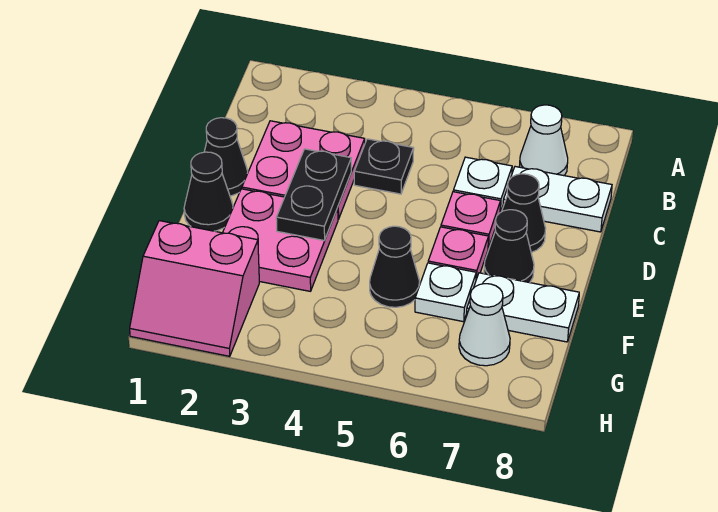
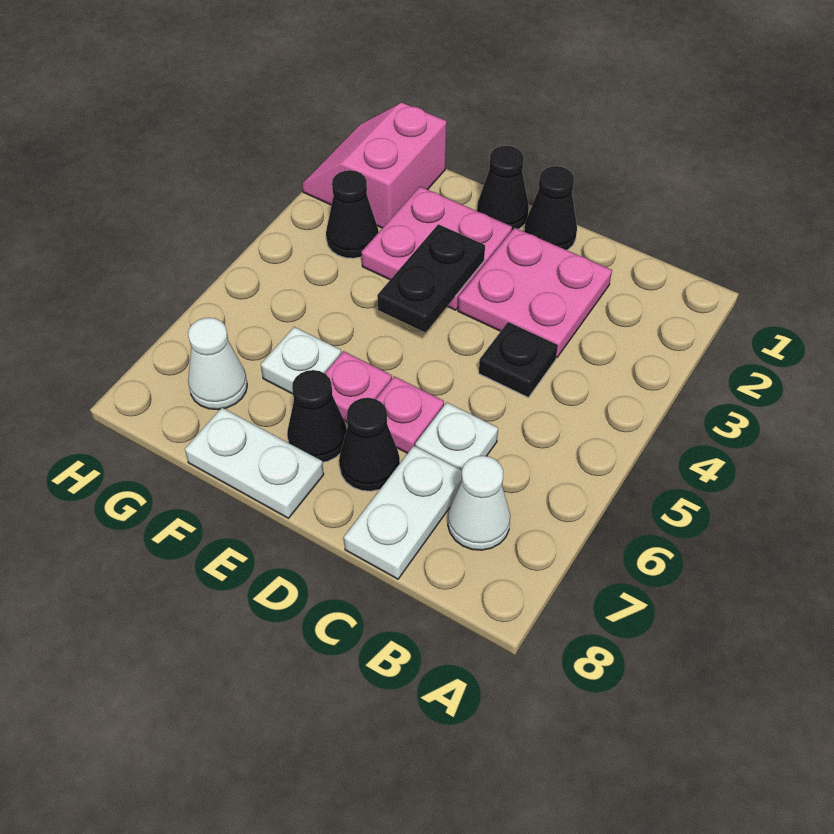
black 1x2 plate [276,149,351,241] -> black 1x2 plate turned to [377,224,485,333]
black 1x1 cone [370,226,420,307] -> black 1x1 cone moved to [326,170,379,258]
white 1x2 plate [467,273,579,342] -> white 1x2 plate turned to [185,408,324,518]

